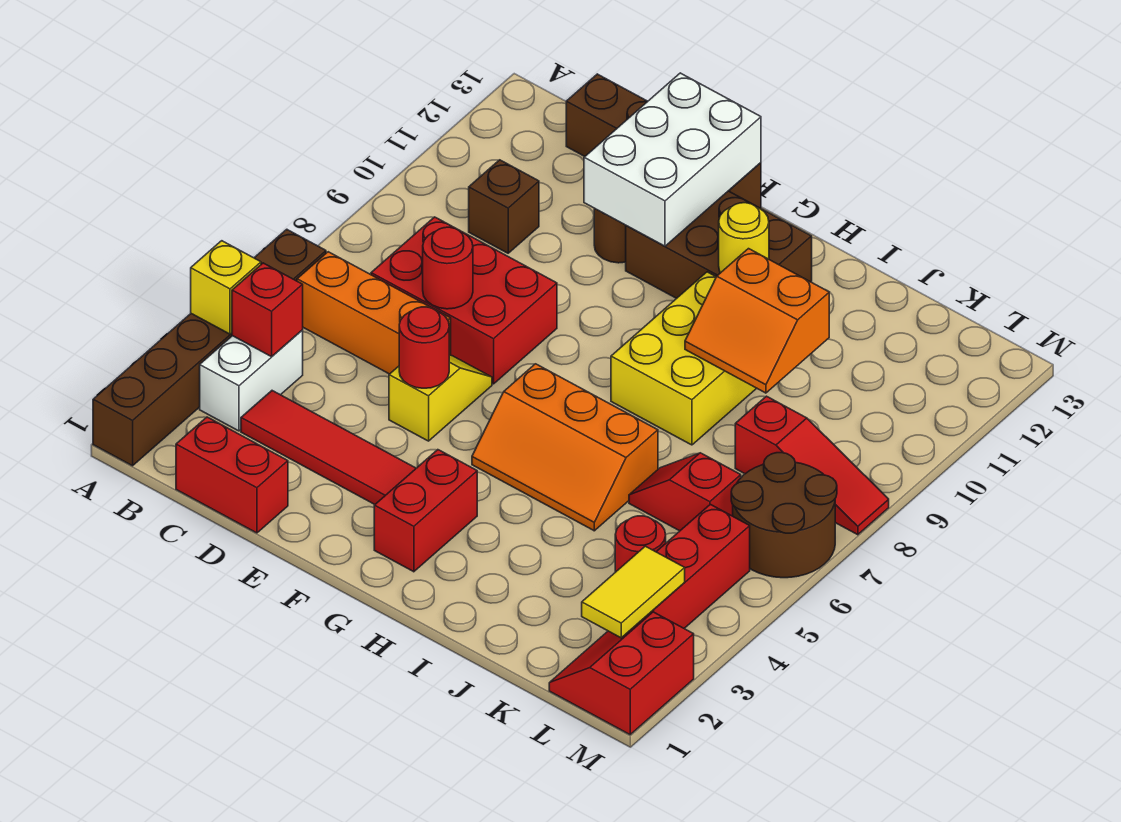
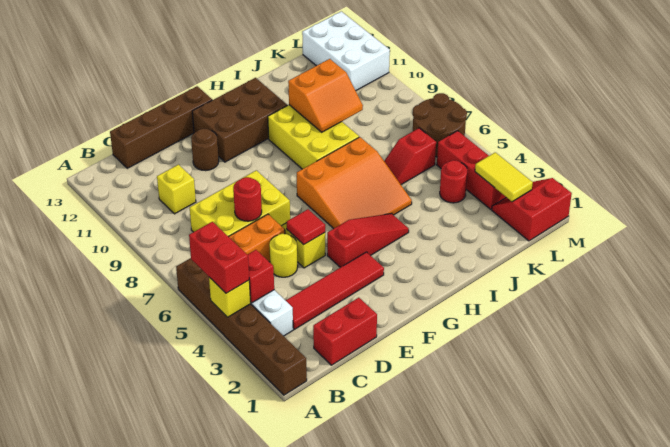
red 2x3 brick [371,217,557,384] -> yellow 2x3 brick [190,170,290,237]
brown 1x1 brick [469,160,539,253] -> yellow 1x1 brick [157,165,196,214]
red 1x1 round brick [399,307,449,388] -> red 1x1 tile [287,209,325,245]
white 2x3 brick [584,73,761,246] -> white 2x3 brick moved to [302,11,390,91]
red 1x2 brick [374,450,477,572] -> red 1x2 brick moved to [189,222,249,293]
orange 2x3 slope [472,364,658,531] -> orange 3x3 slope [297,137,412,229]
yellow 1x1 round brick [719,203,769,273] -> yellow 1x1 round brick moved to [269,234,298,277]
red 1x3 slope [735,396,889,535] -> red 1x3 slope moved to [327,213,409,267]
red 2x2 slope [549,612,694,735] -> red 2x2 slope turned to [492,178,572,241]

